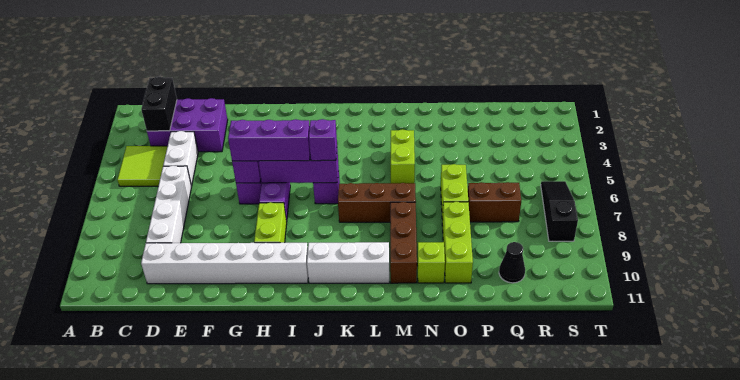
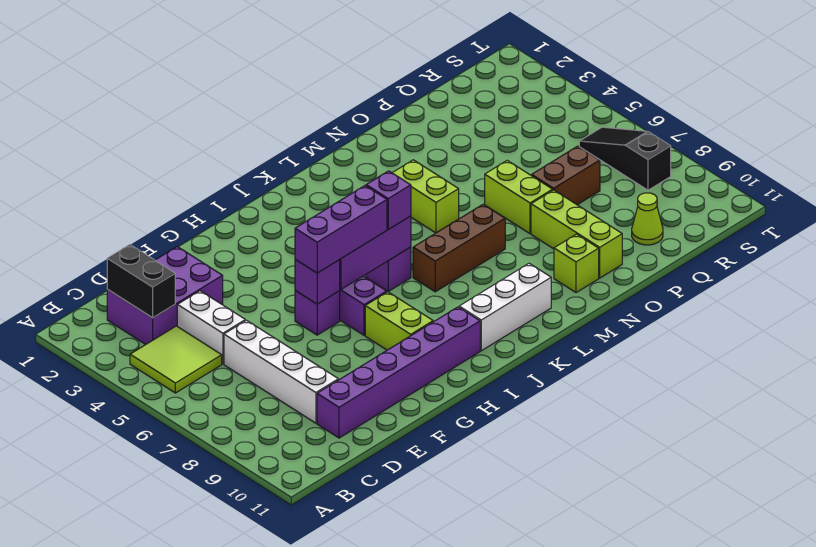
white 1x6 brick [141,243,308,284] -> purple 1x6 brick [317,307,480,438]
brown 1x3 brick [390,202,417,283] -> none
black 1x1 cone [499,242,525,283] -> lime 1x1 cone [632,193,663,245]

